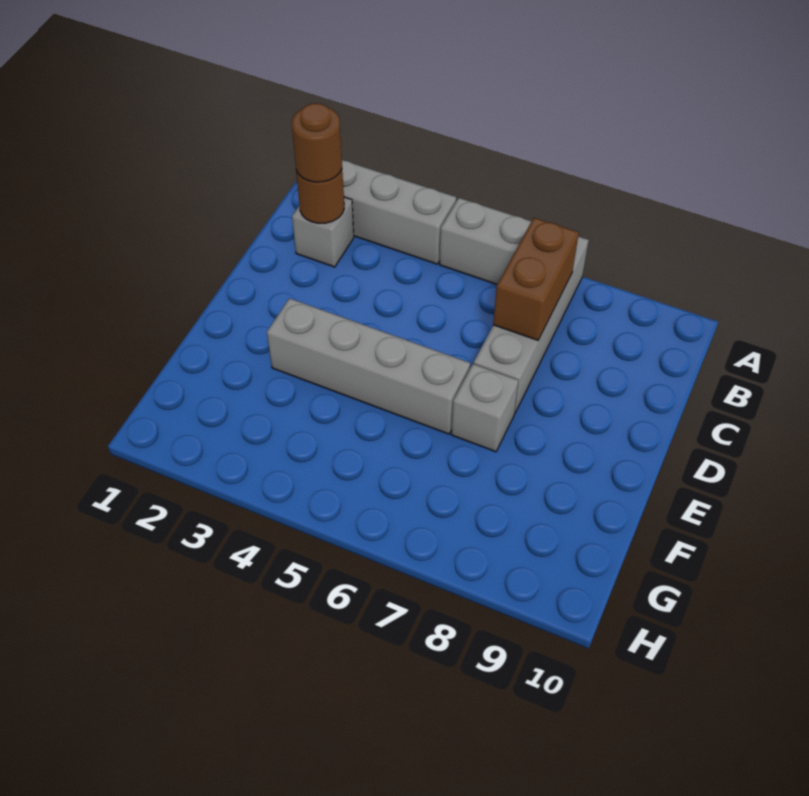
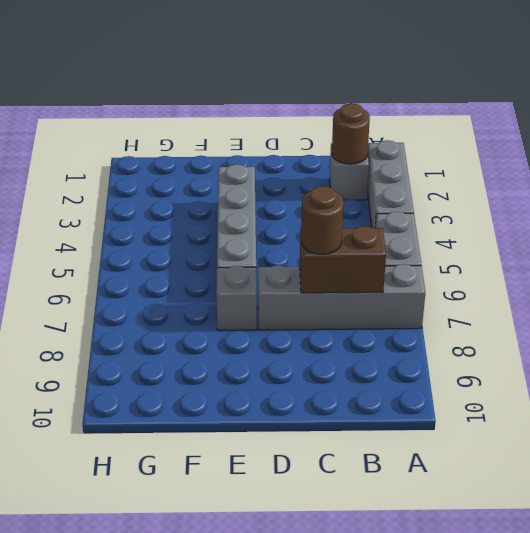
brown 1x1 round brick [292,103,342,182] -> brown 1x1 round brick moved to [301,186,344,254]

